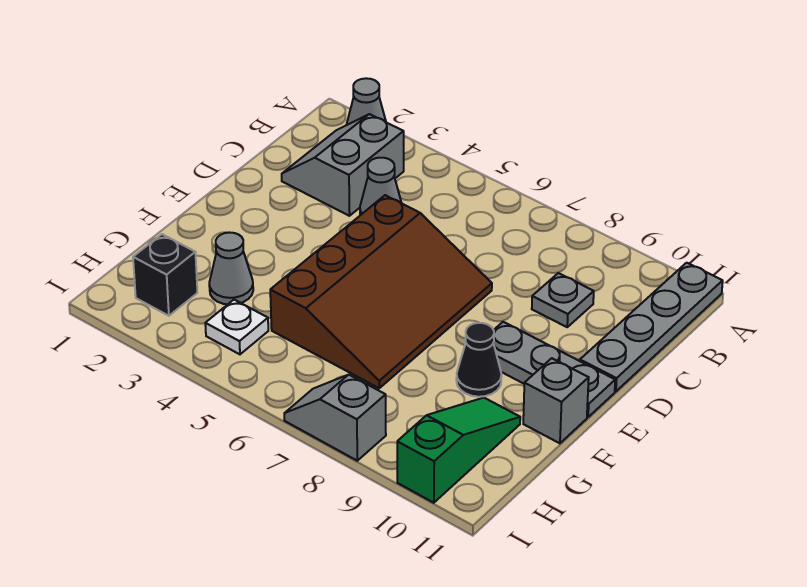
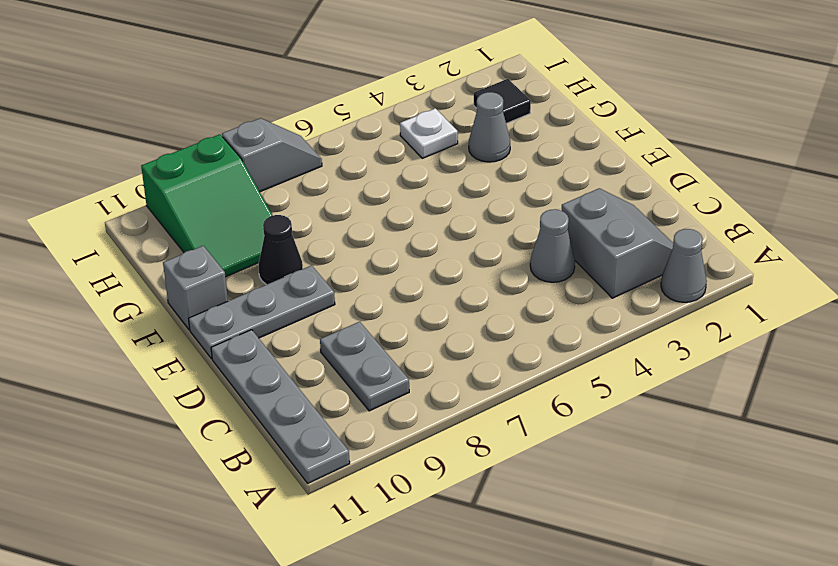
grey 1x1 plate [532,273,594,327] -> grey 1x2 plate [320,322,409,411]
brown 3x4 slope [270,195,492,388] -> none
green 1x3 slope [397,398,520,503] -> green 2x3 slope [141,134,273,277]
black 1x1 brick [133,234,197,316] -> black 1x1 tile [474,79,531,123]

